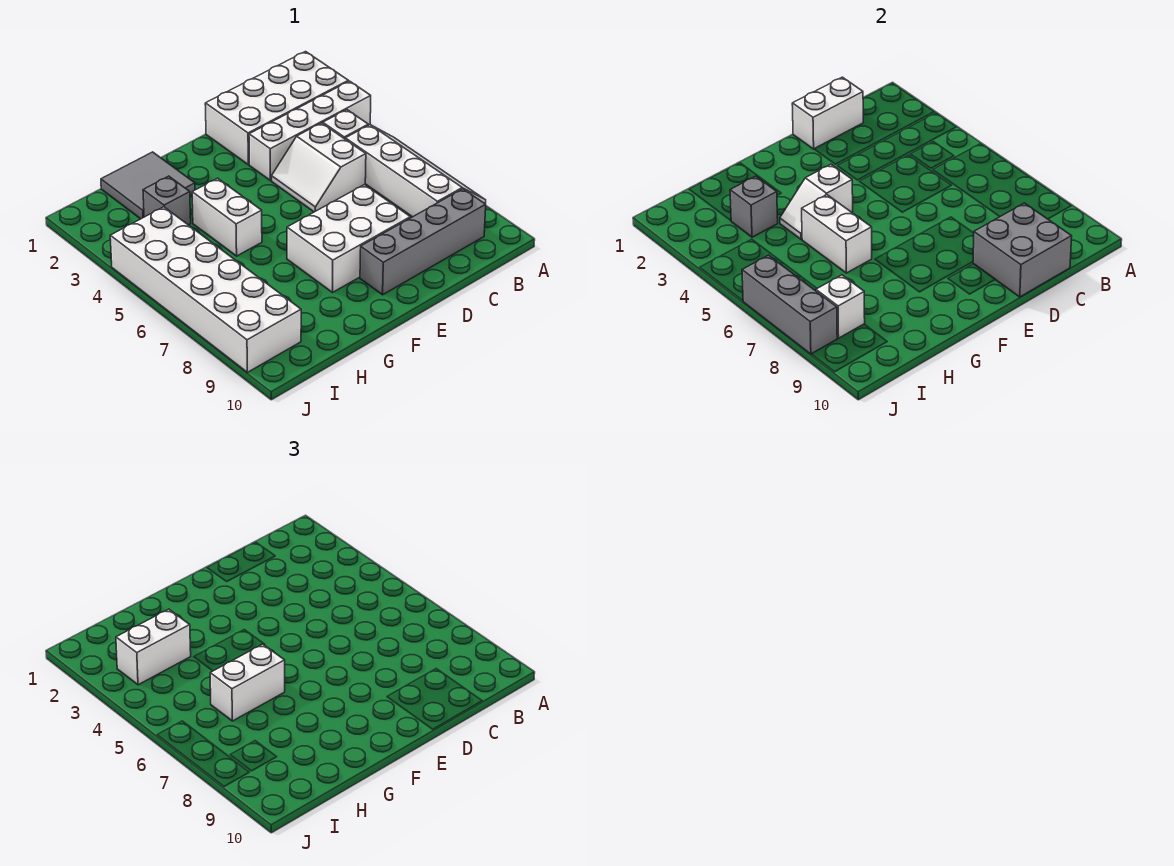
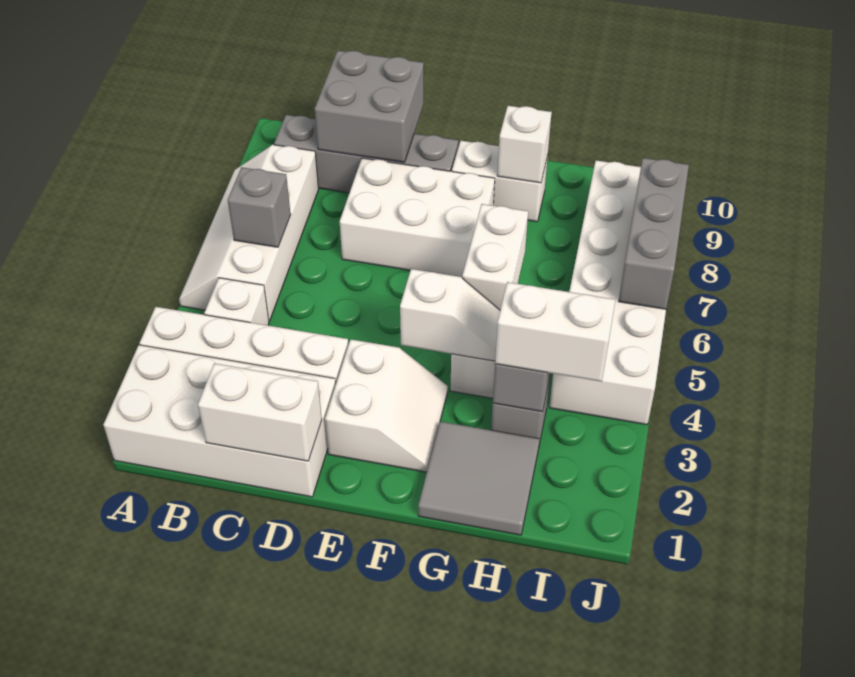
none -> grey 1x1 brick [228,167,291,247]
white 2x2 slope [272,123,366,212] -> white 2x2 slope moved to [325,339,448,472]
white 1x2 brick [210,644,285,721] -> white 1x2 brick moved to [452,141,548,222]
white 1x1 brick [816,275,865,338] -> white 1x1 brick moved to [497,106,552,183]

